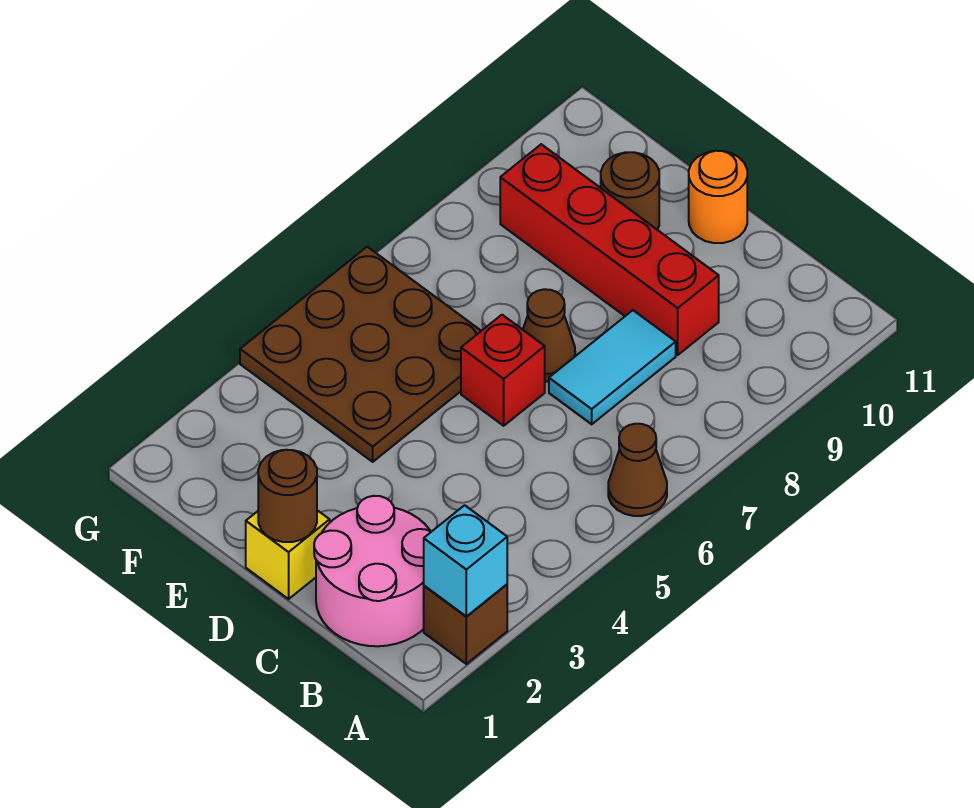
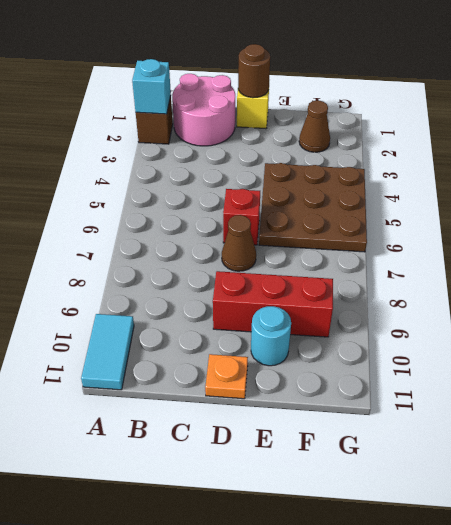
brown 1x1 cone [608,424,667,516] -> brown 1x1 cone moved to [299,100,330,152]
cyan 1x2 tile [549,310,676,424] -> cyan 1x2 tile moved to [81,314,134,390]
red 1x4 brick [500,144,719,355] -> red 1x3 brick [213,271,333,337]
orange 1x1 round brick [689,151,747,243] -> orange 1x1 plate [205,354,248,399]
brown 1x1 round brick [601,152,659,230] -> cyan 1x1 round brick [251,306,291,366]

